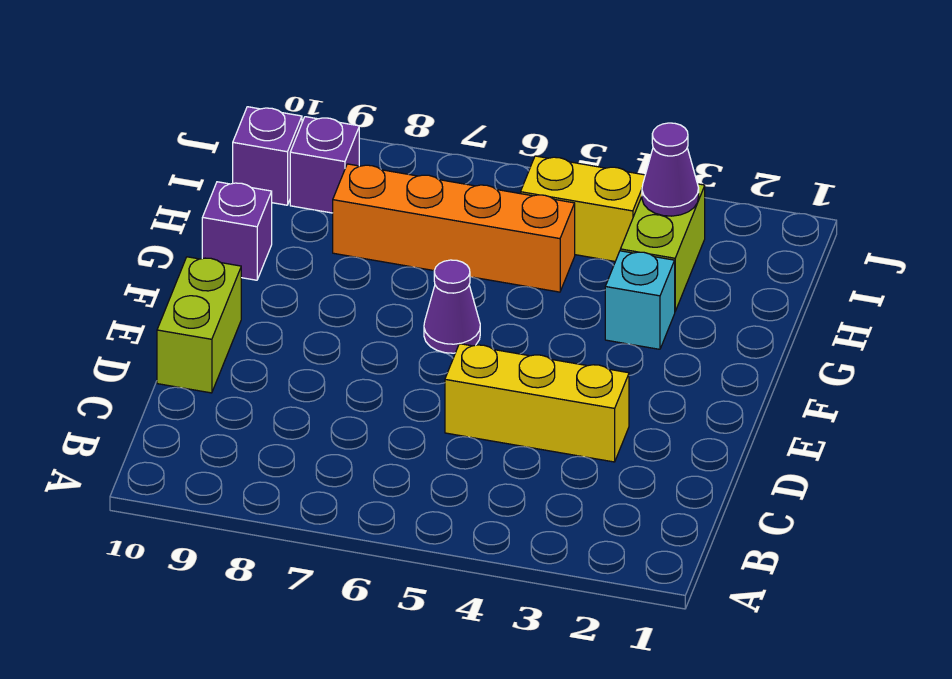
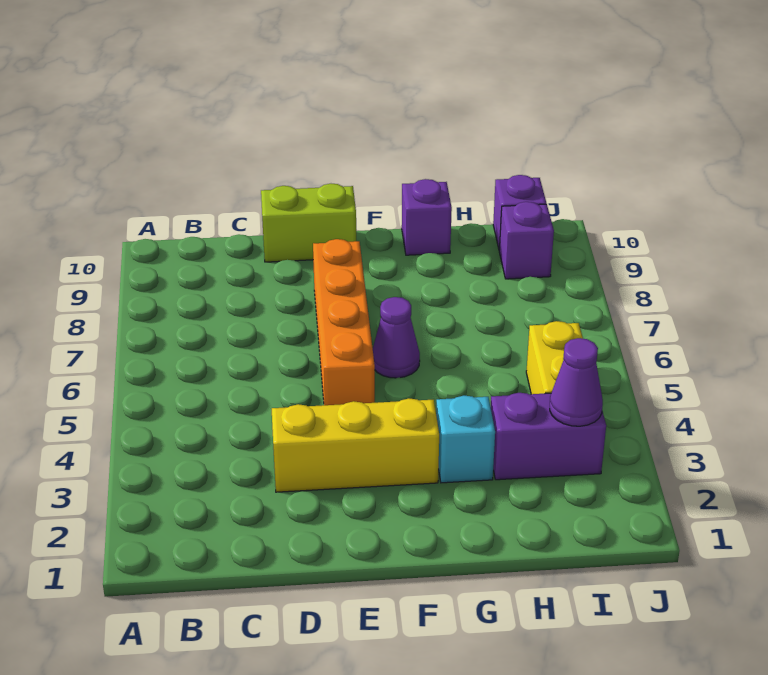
yellow 1x3 brick [445,344,629,462] -> yellow 1x3 brick turned to [272,398,439,492]
lime 1x2 brick [620,184,705,311] -> purple 1x2 brick [491,393,606,480]
orange 1x4 brick [333,164,575,292] -> orange 1x4 brick moved to [313,239,375,405]

